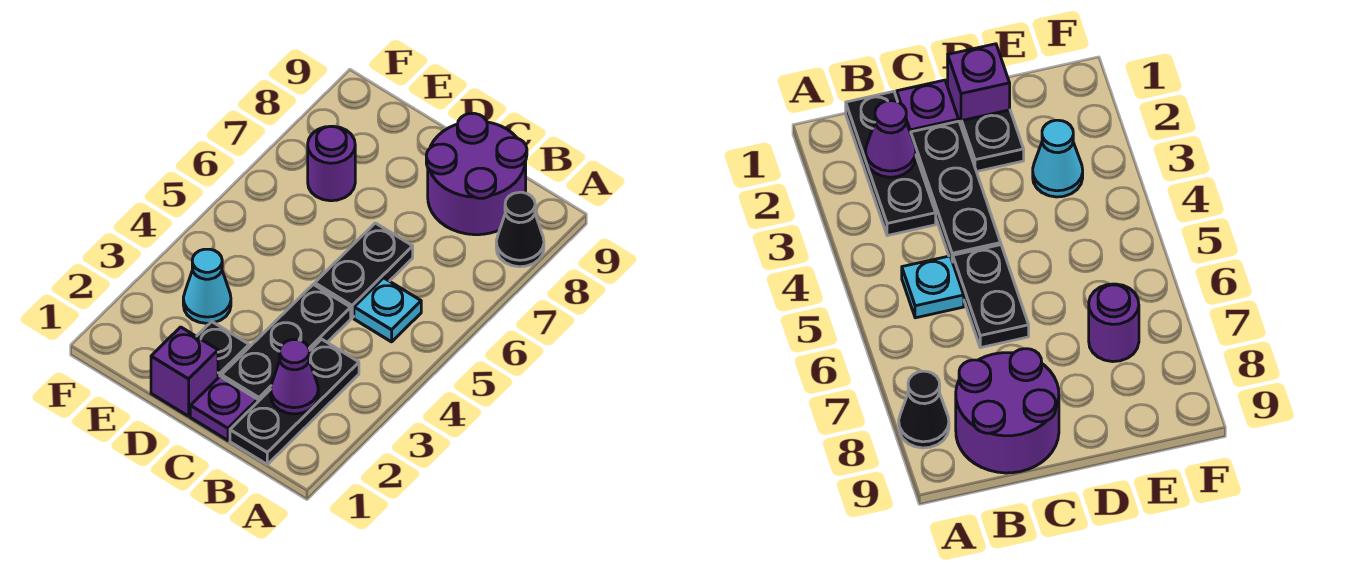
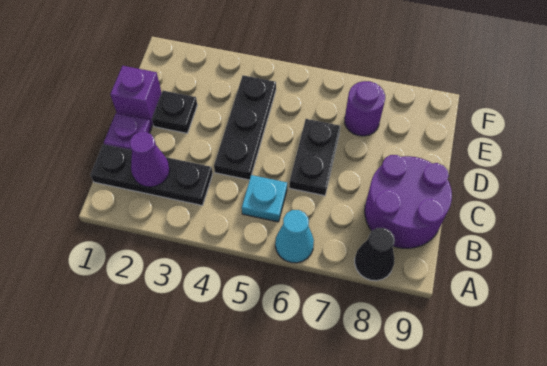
black 1x3 plate [222,284,351,401] -> black 1x3 plate turned to [214,75,276,180]
black 1x2 plate [315,223,413,318] -> black 1x2 plate turned to [289,119,340,196]
cyan 1x1 cone [183,249,231,323] -> cyan 1x1 cone moved to [275,210,314,263]

